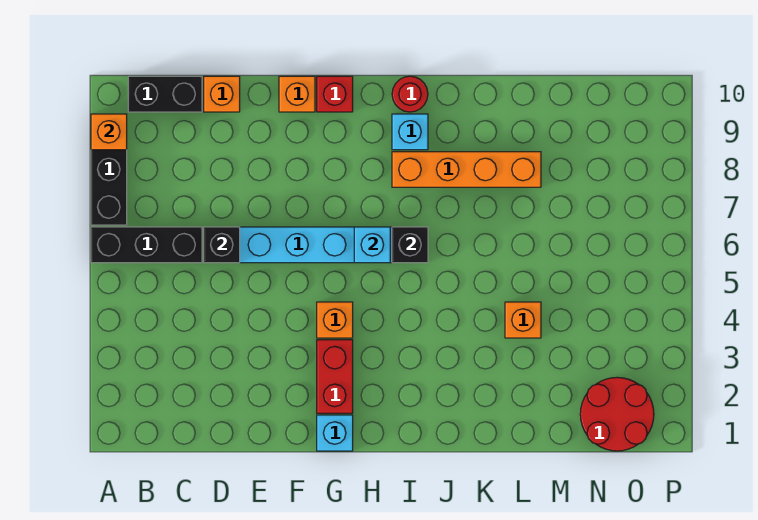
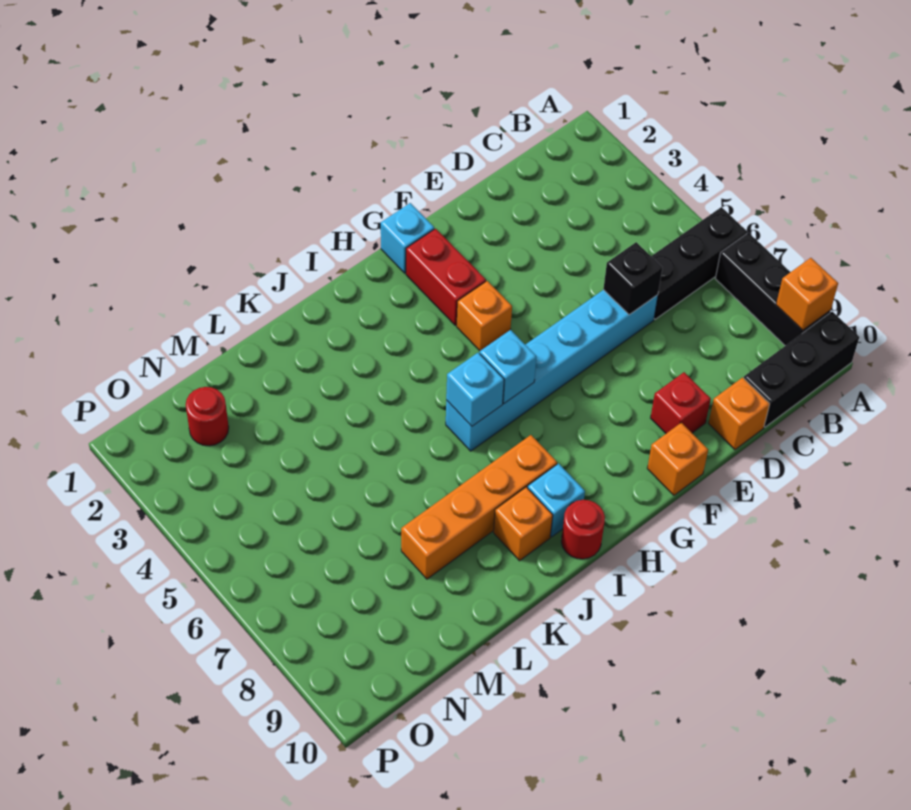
black 1x2 brick [128,76,202,112] -> black 1x3 brick [744,312,859,427]
red 1x1 brick [317,76,353,112] -> red 1x1 brick moved to [651,372,711,433]
black 1x1 brick [392,227,428,263] -> cyan 1x1 brick [446,353,504,426]
orange 1x1 brick [505,302,541,338] -> orange 1x1 brick moved to [494,487,553,561]
red 2x2 round brick [580,377,654,451] -> red 1x1 round brick [186,387,229,446]

